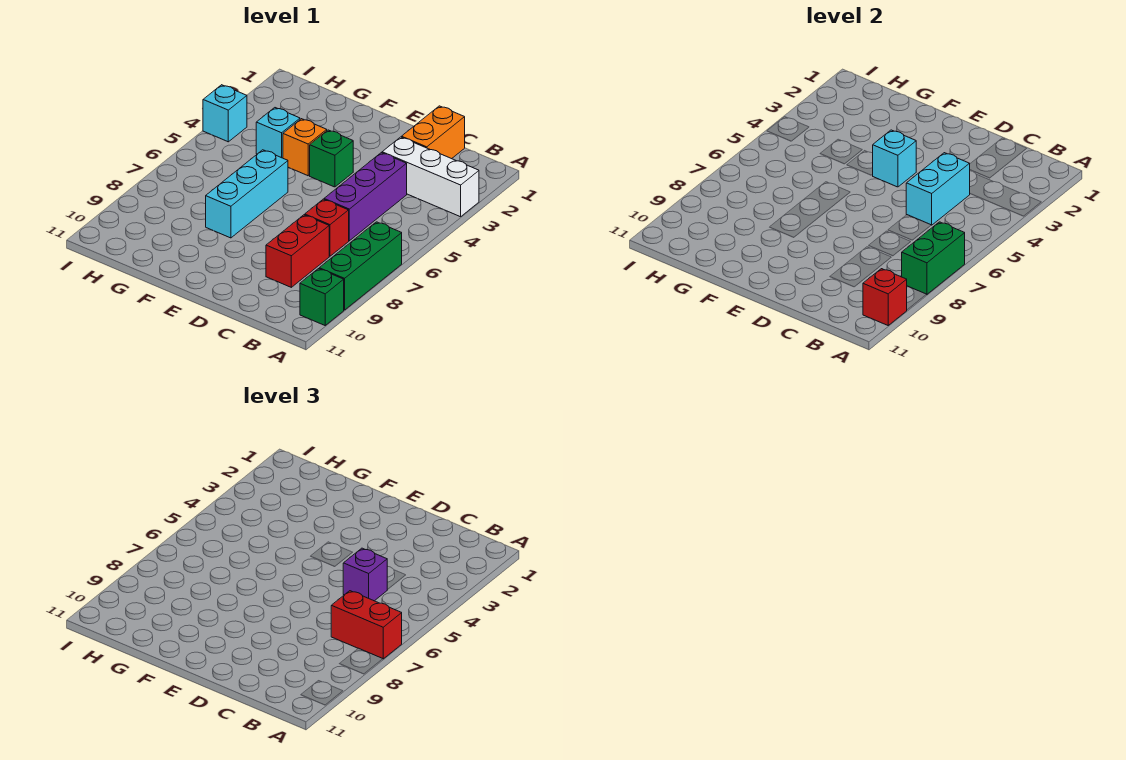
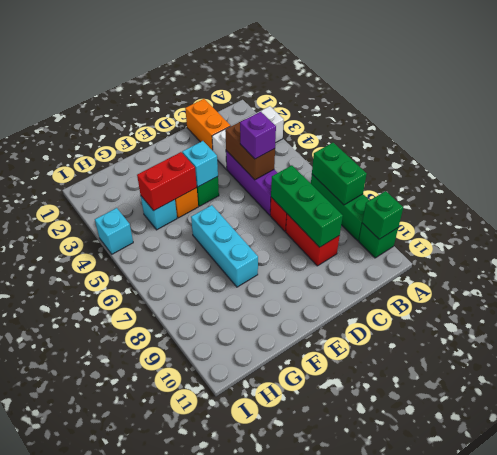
red 1x2 brick [331,591,402,659] -> red 1x2 brick moved to [137,152,197,211]
red 1x1 brick [863,269,907,325] -> green 1x1 brick [362,191,403,239]
cyan 1x2 brick [906,153,970,225] -> brown 1x2 brick [225,119,275,180]
none -> green 1x3 brick [271,165,343,247]

